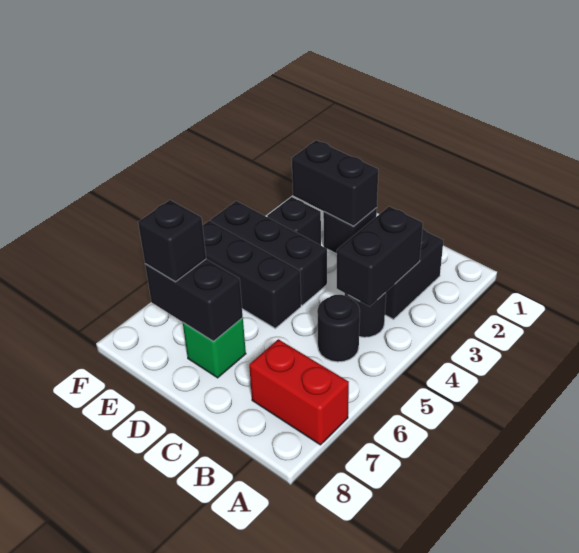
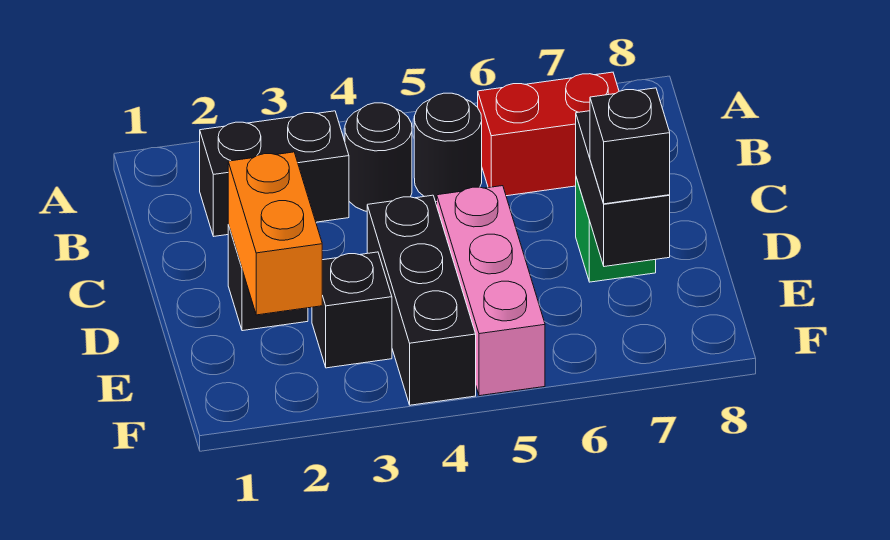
red 1x2 brick [249,339,349,445] -> red 1x2 brick turned to [478,72,619,196]
black 1x2 brick [337,207,423,306] -> none
black 1x2 brick [292,140,378,226] -> orange 1x2 brick [228,152,322,315]
black 1x3 brick [202,221,301,328] -> pink 1x3 brick [437,186,545,396]

